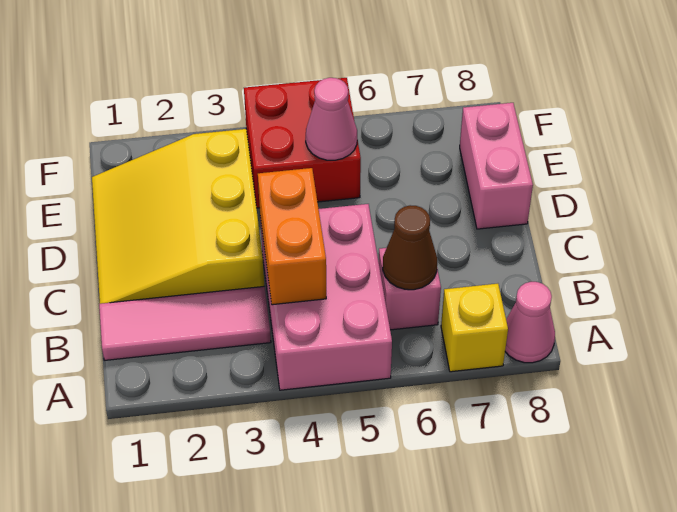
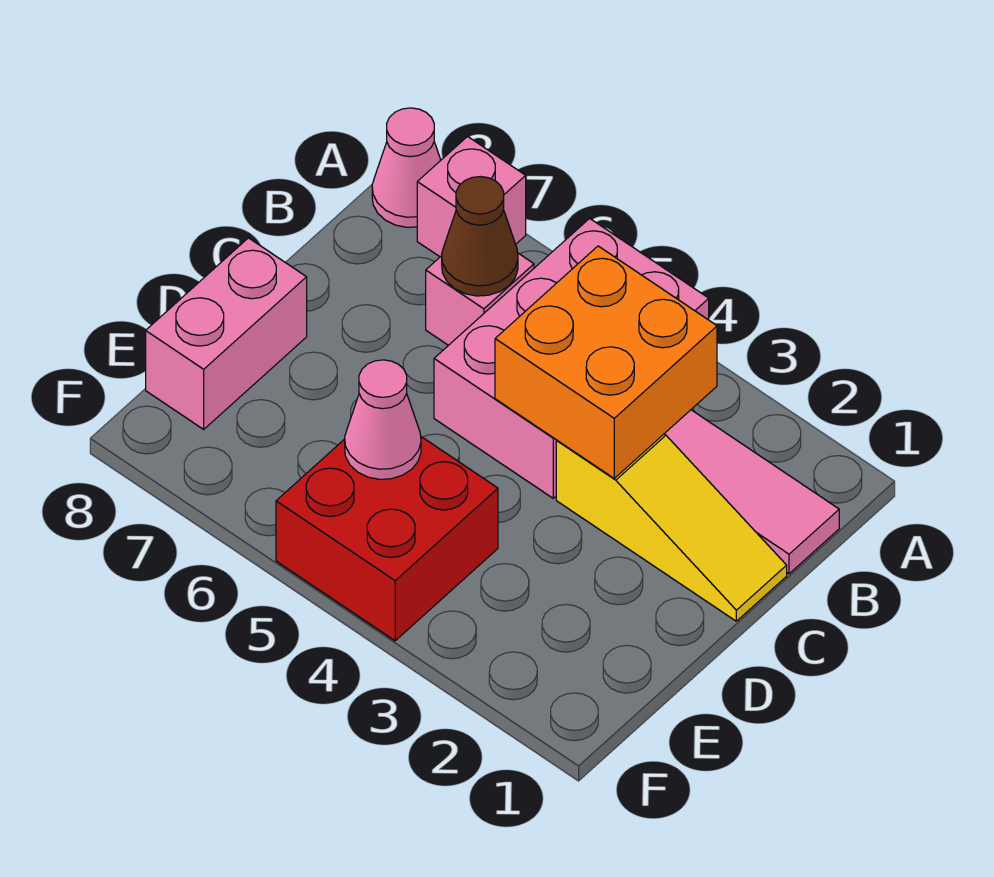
yellow 1x1 brick [441,284,508,372] -> pink 1x1 brick [417,137,526,257]
orange 1x2 brick [258,168,326,305] -> orange 2x2 brick [495,246,717,478]
yellow 3x3 slope [92,129,264,304] -> yellow 1x3 slope [556,434,787,621]

